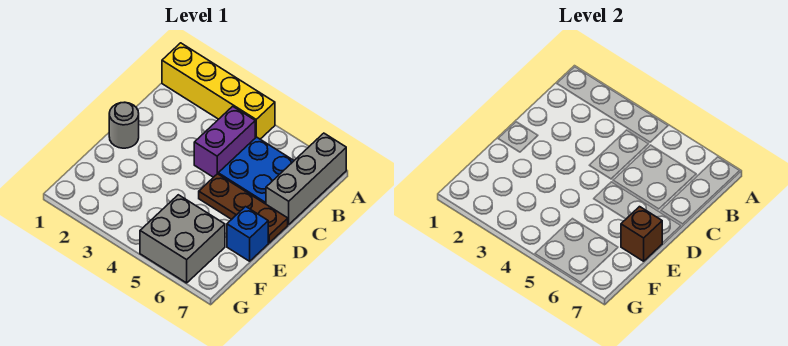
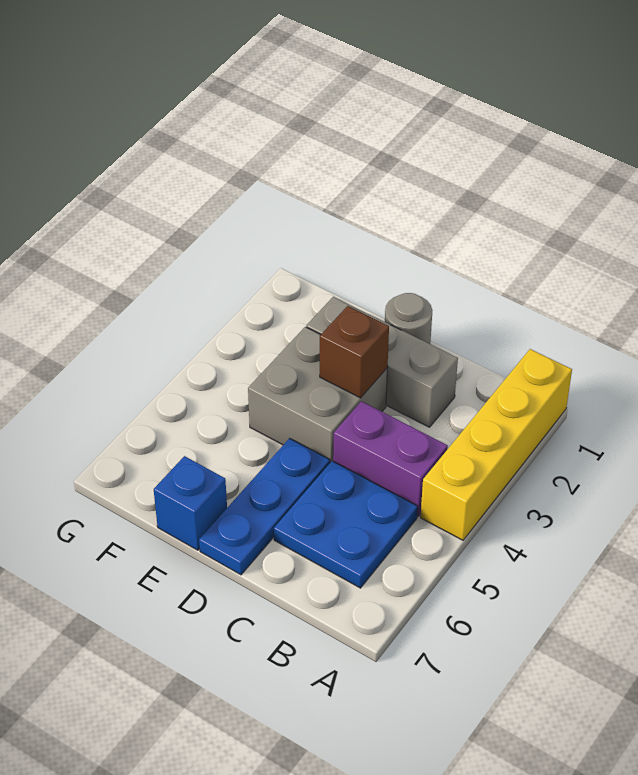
grey 1x3 brick [266,133,346,224] -> grey 1x3 brick moved to [306,297,458,427]
brown 1x3 plate [199,174,288,243] -> blue 1x3 plate [199,438,330,575]
brown 1x1 brick [621,207,662,261] -> brown 1x1 brick moved to [320,306,389,398]
grey 2x2 brick [140,195,225,283] -> grey 2x2 brick moved to [248,327,387,463]

